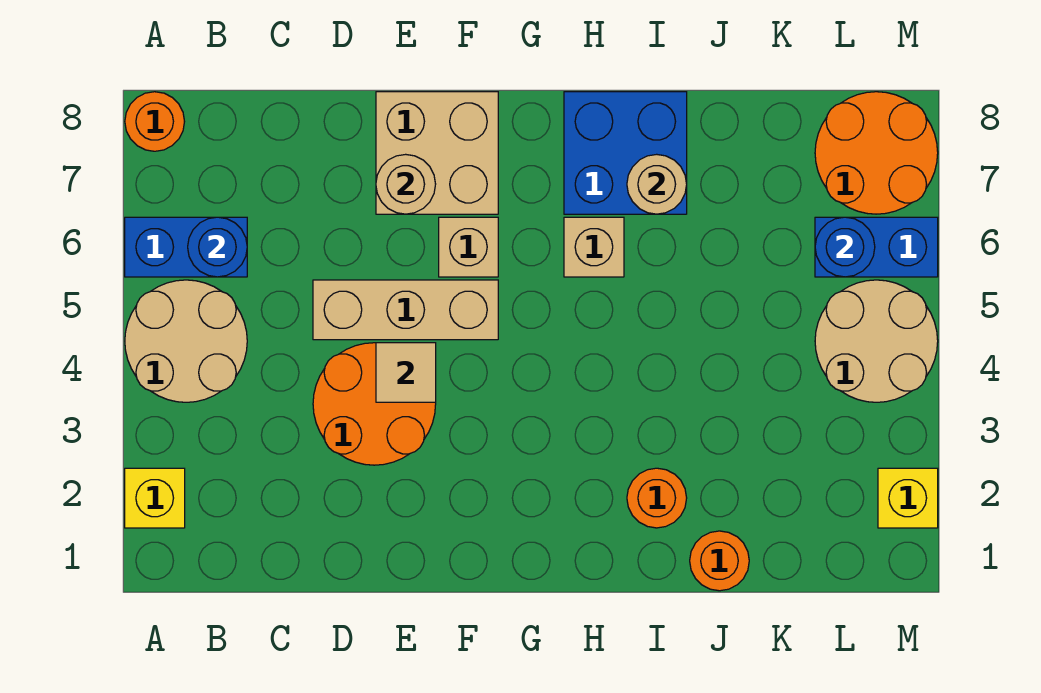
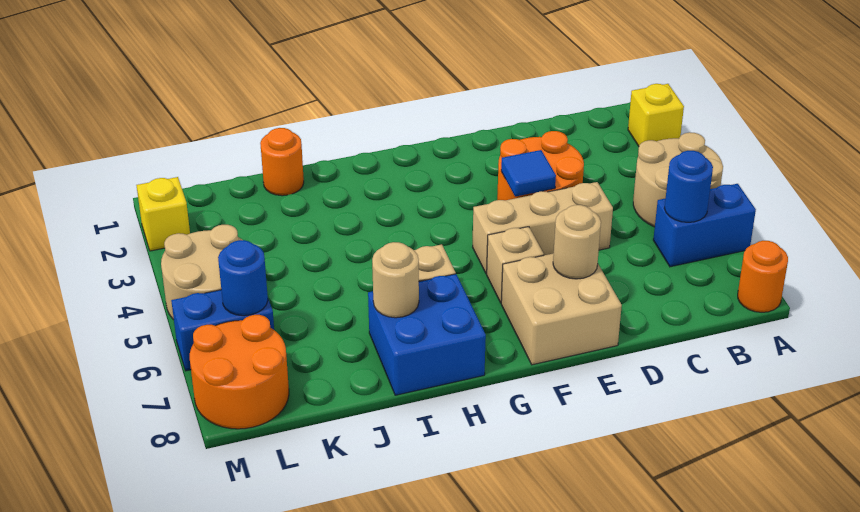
tan 1x1 tile [376,343,436,402] -> blue 1x1 tile [501,150,556,197]
orange 1x1 round brick [627,468,687,528] -> none

